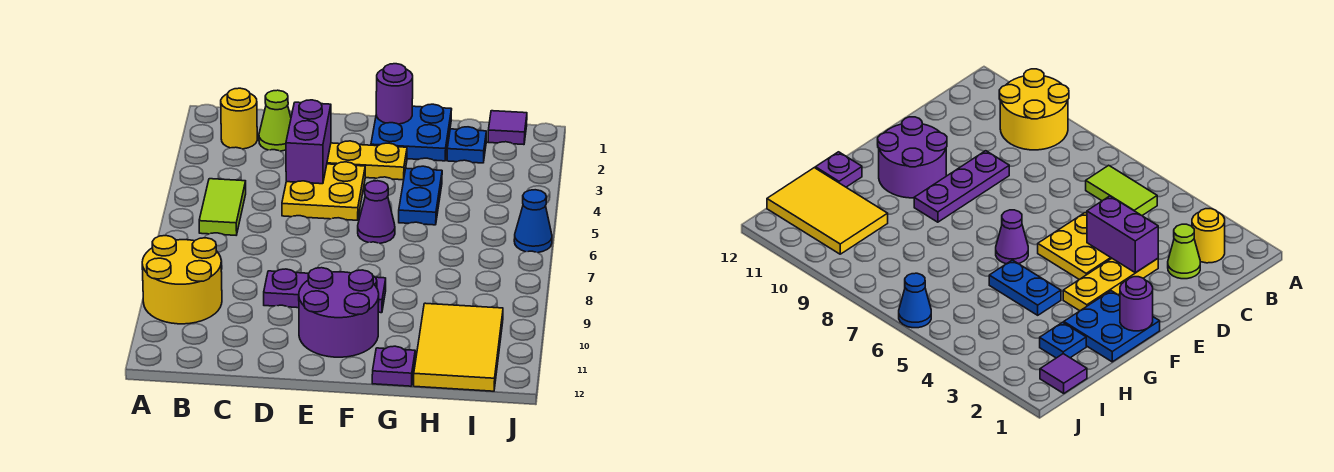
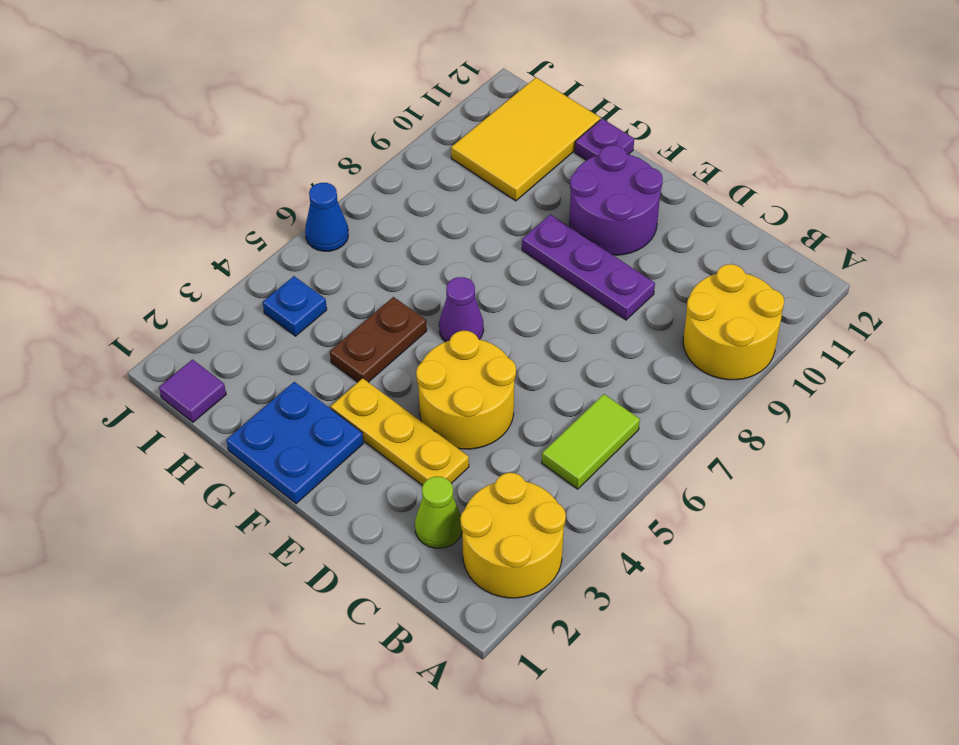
yellow 1x1 round brick [221,88,257,149] -> yellow 2x2 round brick [460,473,566,598]
purple 1x2 brick [286,100,331,184] -> none
yellow 2x2 plate [282,162,365,220] -> yellow 2x2 round brick [416,331,516,449]
purple 1x1 round brick [376,64,413,124] -> none
blue 1x2 plate [399,166,442,225] -> brown 1x2 plate [330,297,427,382]
blue 1x1 plate [447,127,486,163] -> blue 1x1 plate moved to [263,276,327,336]

